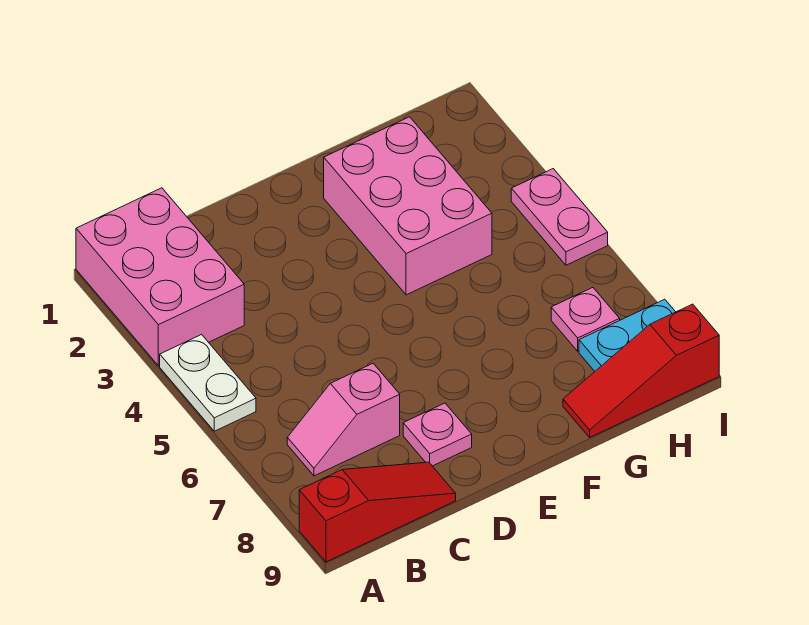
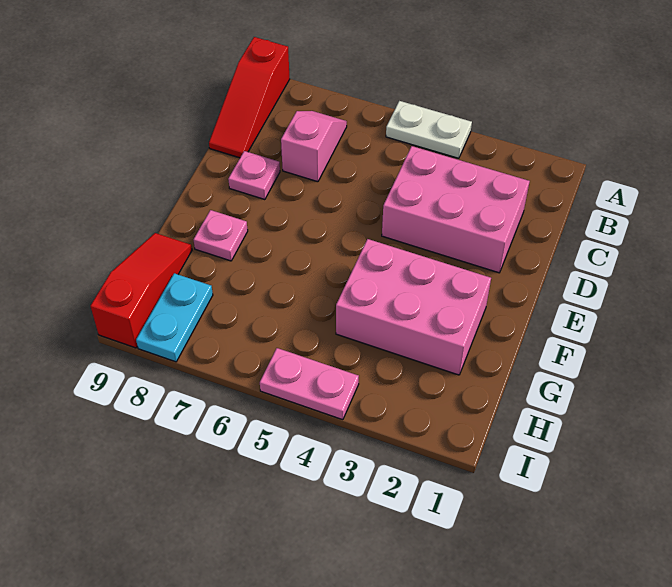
pink 2x3 brick [76,188,244,366] -> pink 2x3 brick moved to [382,146,530,273]
pink 1x1 plate [551,288,620,351] -> pink 1x1 plate moved to [194,210,248,261]

